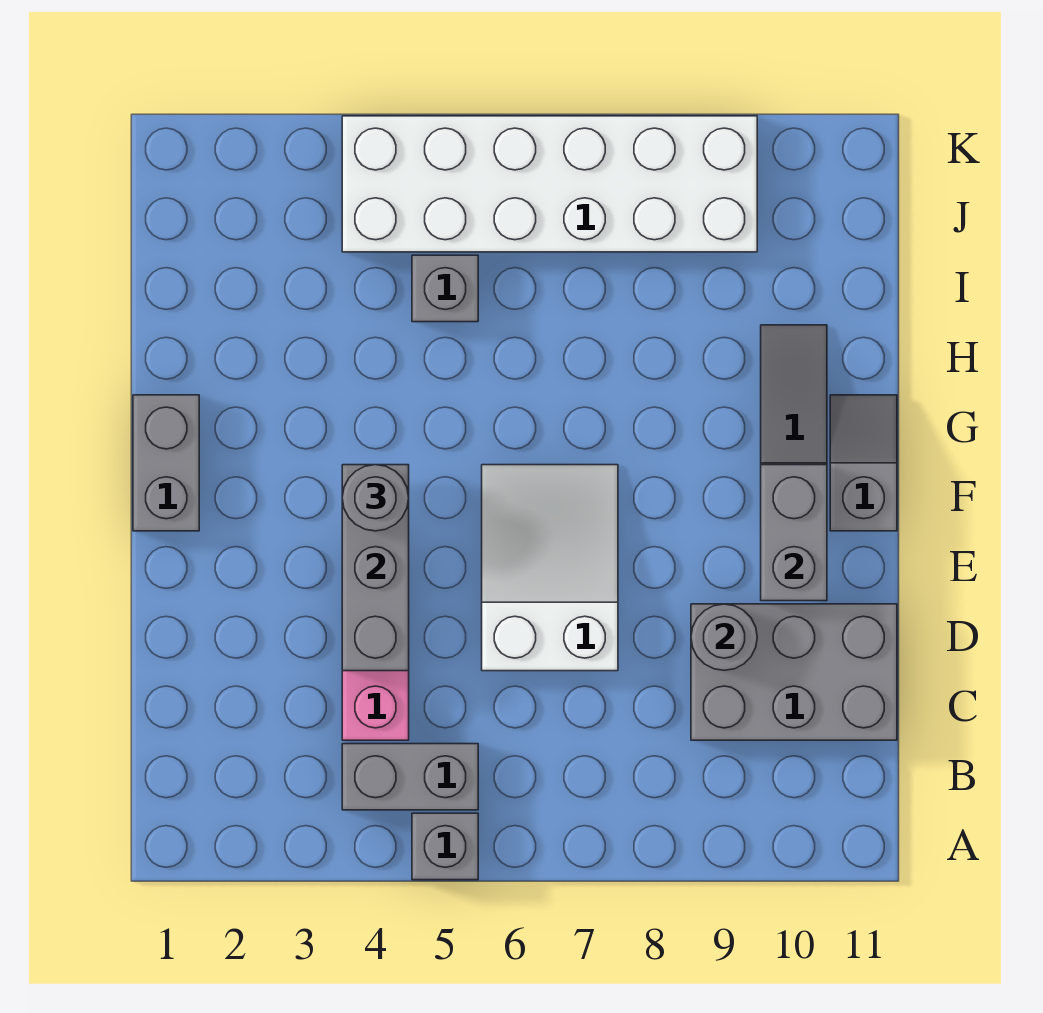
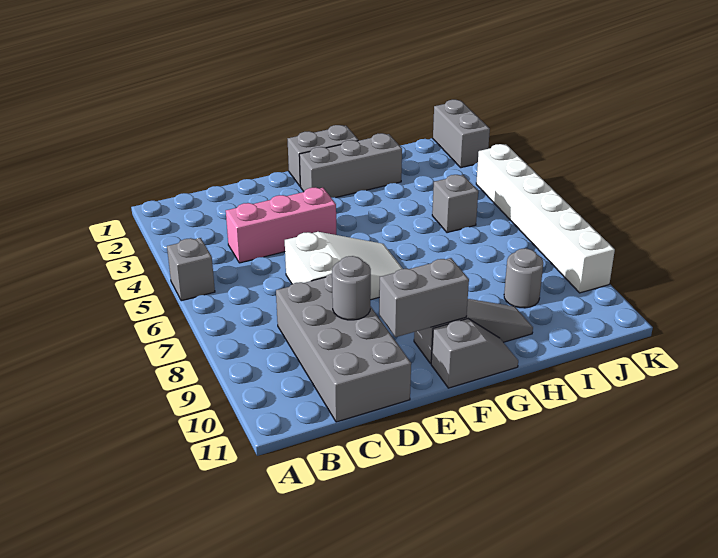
grey 1x2 brick [342,744,478,810] -> grey 1x2 brick moved to [433,100,490,168]
grey 2x3 brick [691,604,897,740] -> grey 2x4 brick [276,273,411,422]
grey 1x3 brick [342,465,409,671] -> grey 1x3 brick moved to [299,133,402,198]
grey 1x1 round brick [342,465,409,531] -> grey 1x1 round brick moved to [504,248,543,308]
white 2x6 brick [342,116,757,252] -> white 1x6 brick [476,144,615,293]

